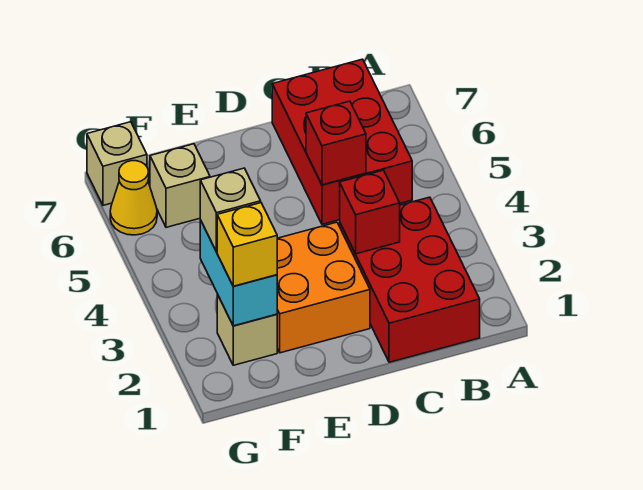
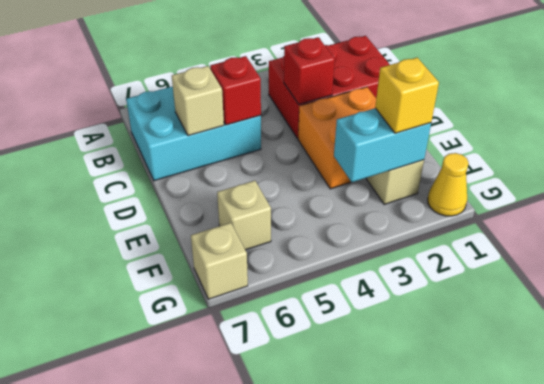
red 2x3 brick [272,59,412,224] -> cyan 2x3 brick [126,86,261,181]
tan 1x1 brick [200,168,261,252] -> tan 1x1 brick moved to [172,66,224,136]
yellow 1x1 cone [110,161,157,235] -> yellow 1x1 cone moved to [428,153,469,216]

